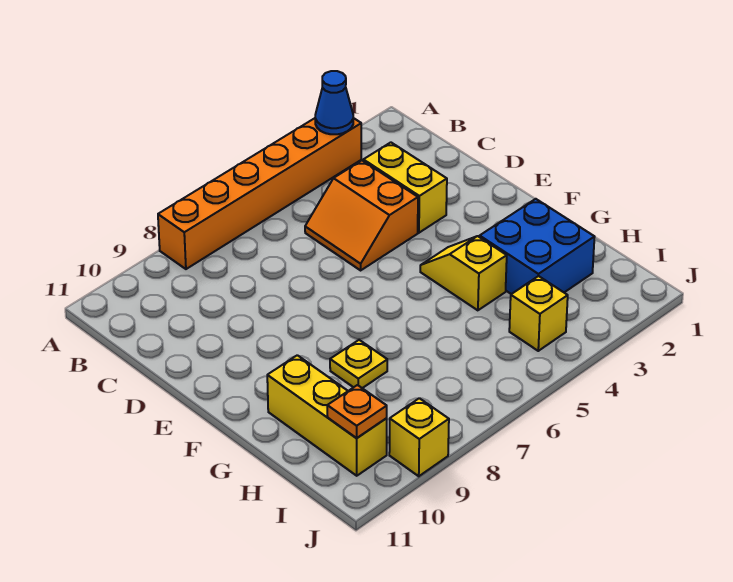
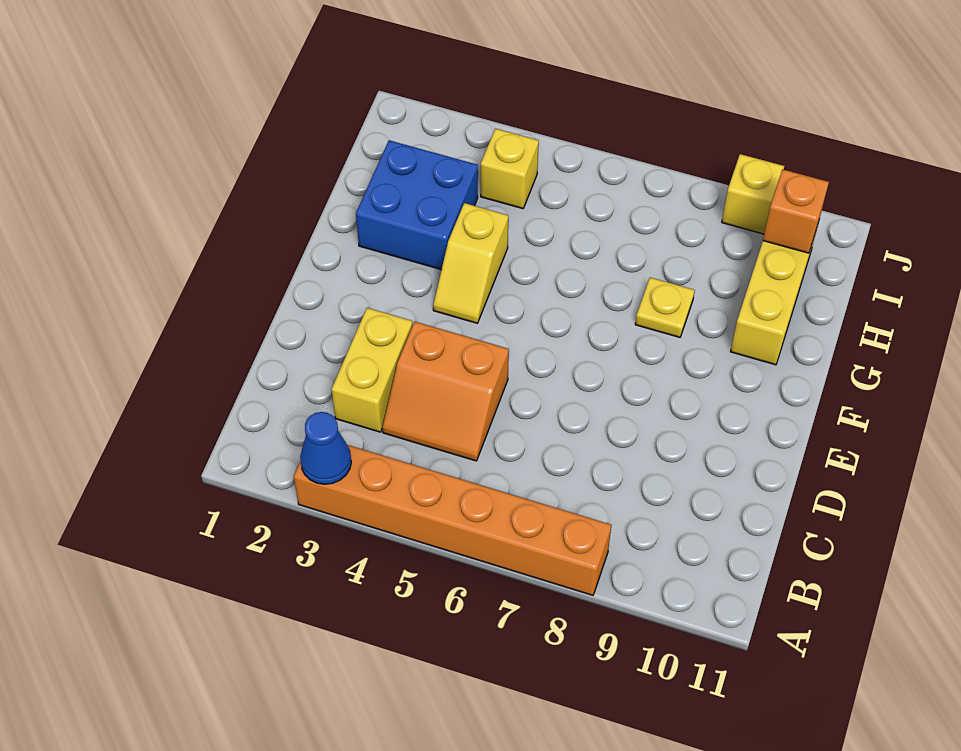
orange 2x2 slope [305,161,418,270] -> orange 2x2 slope turned to [382,322,509,461]
orange 1x1 plate [327,385,387,438] -> orange 1x1 brick [763,169,829,253]

